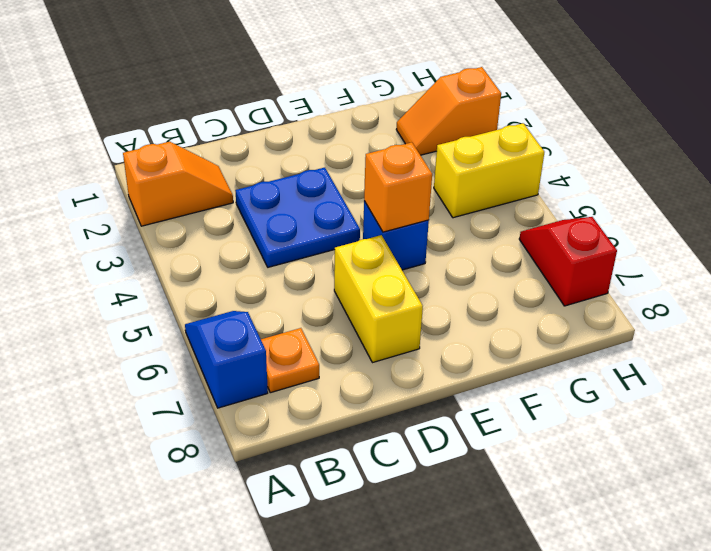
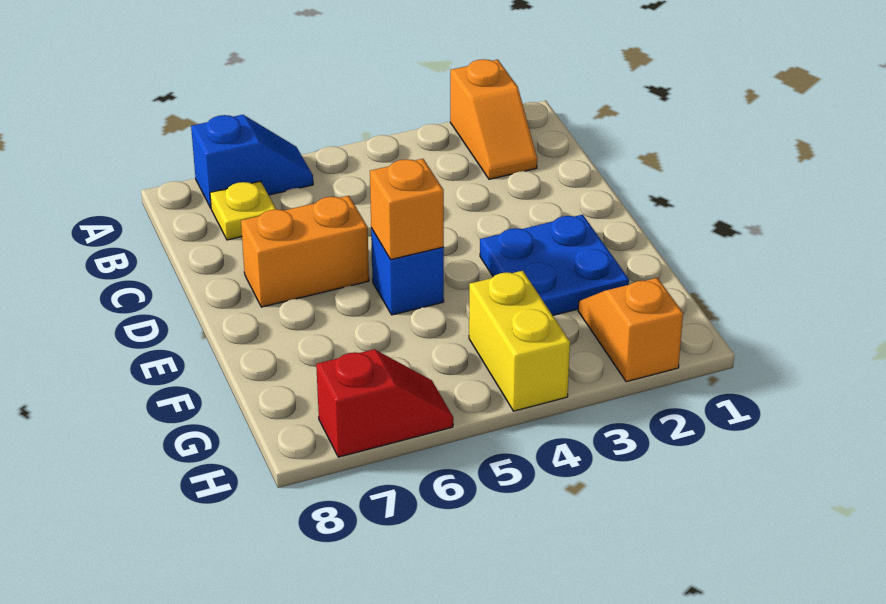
orange 1x1 plate [261,328,319,393] -> yellow 1x1 plate [210,181,276,240]
blue 2x2 plate [235,168,360,267] -> blue 2x2 plate moved to [480,215,629,315]
yellow 1x2 brick [334,235,423,363] -> orange 1x2 brick [241,196,369,307]

